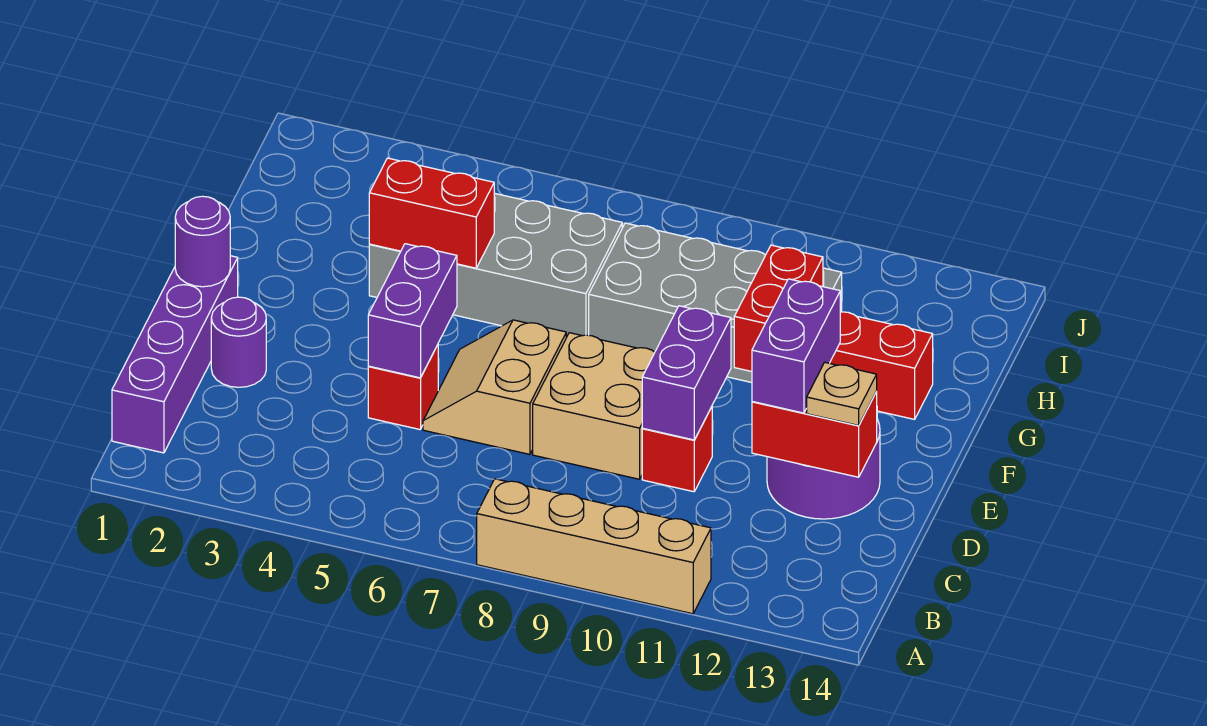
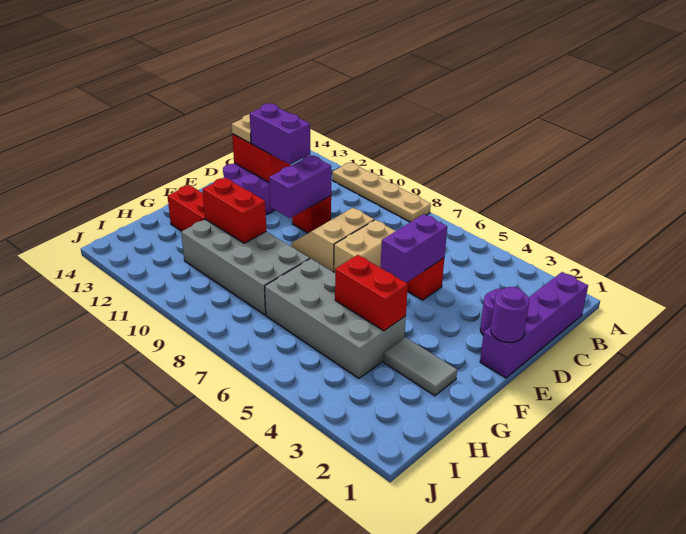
tan 1x4 brick [477,479,711,614] -> tan 1x4 plate [332,163,431,222]
tan 2x2 brick [533,333,655,479] -> tan 2x2 slope [291,208,374,272]
purple 1x2 brick [752,279,840,413] -> purple 1x2 brick turned to [250,104,310,165]
red 1x2 brick [734,245,823,372] -> red 1x2 brick turned to [202,177,266,243]
none -> grey 1x2 tile [384,337,457,396]

